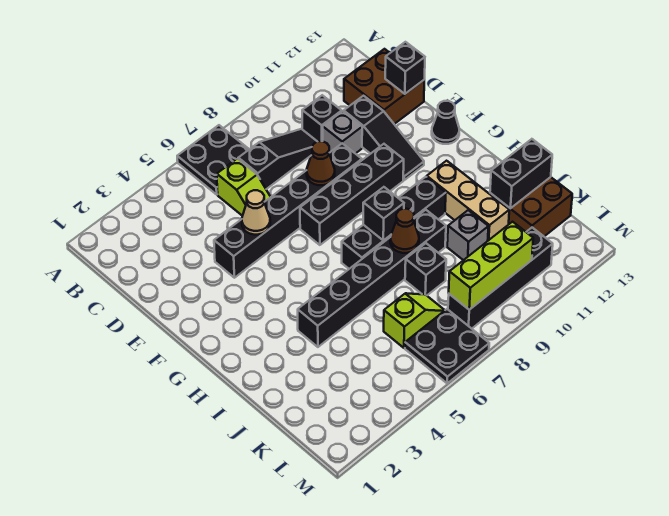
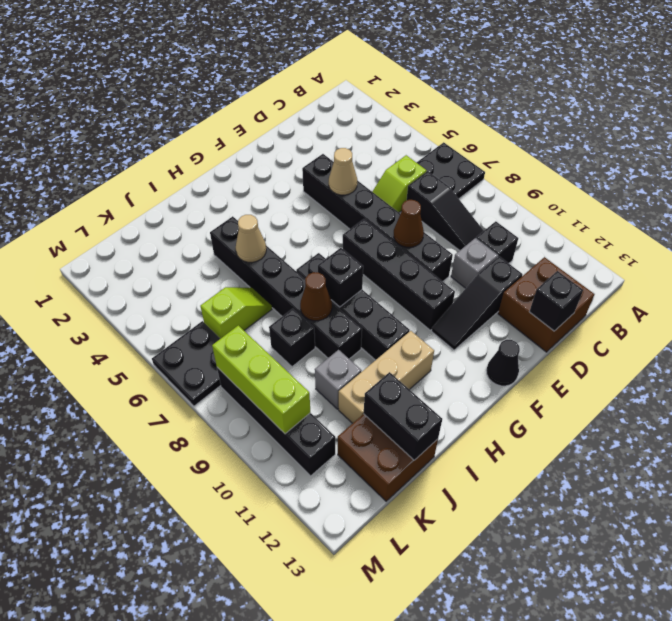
none -> tan 1x1 cone [236,215,266,262]
lime 1x2 slope [384,293,445,348] -> lime 1x2 slope turned to [200,287,272,338]

